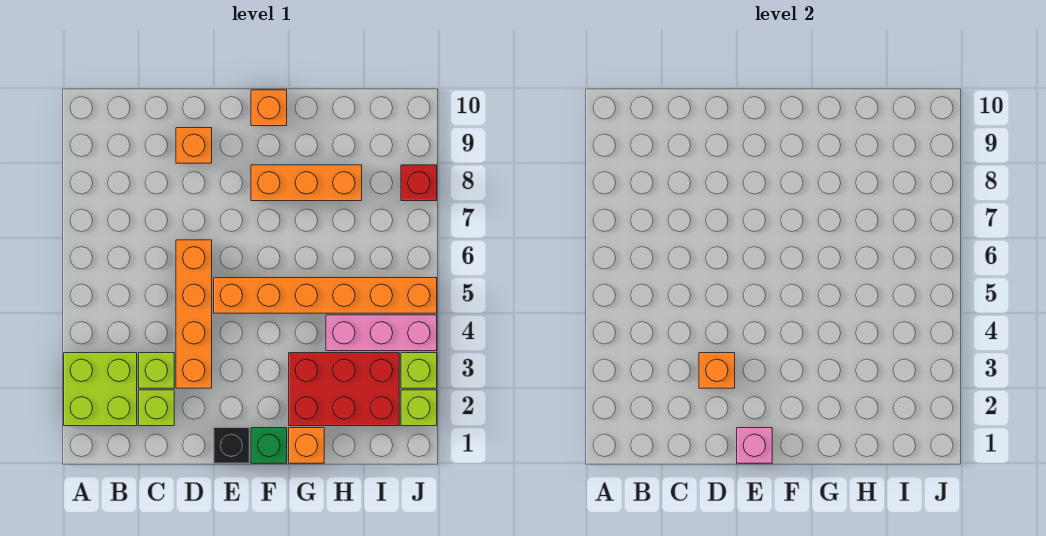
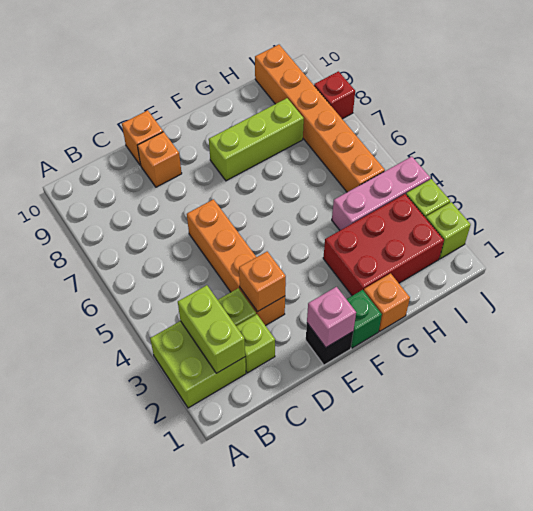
none -> lime 1x2 brick [178,285,245,373]
orange 1x6 brick [214,278,437,313] -> orange 1x6 brick turned to [255,45,385,192]
orange 1x3 brick [251,165,362,201] -> lime 1x3 brick [209,98,304,181]
orange 1x1 brick [251,90,287,126] -> orange 1x1 brick moved to [122,110,163,165]

